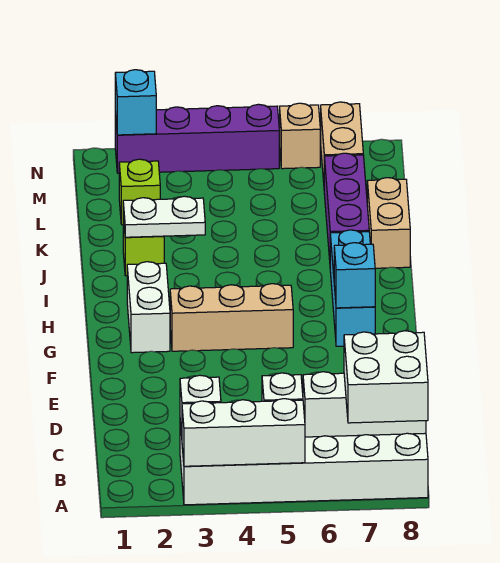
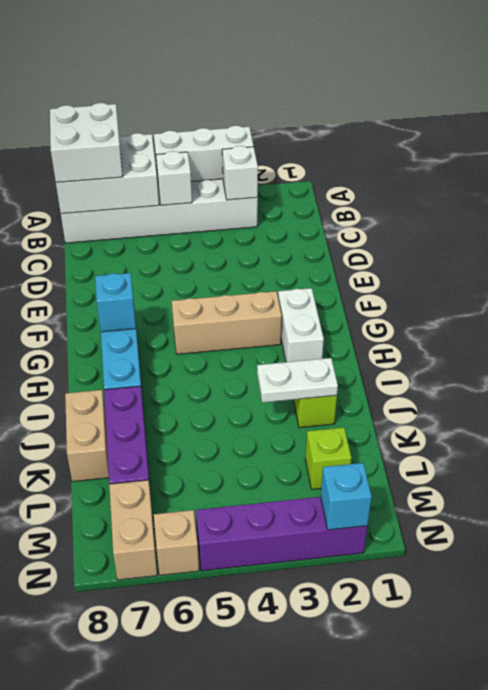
white 1x3 brick [303,372,426,437] -> white 2x3 brick [56,133,159,214]

